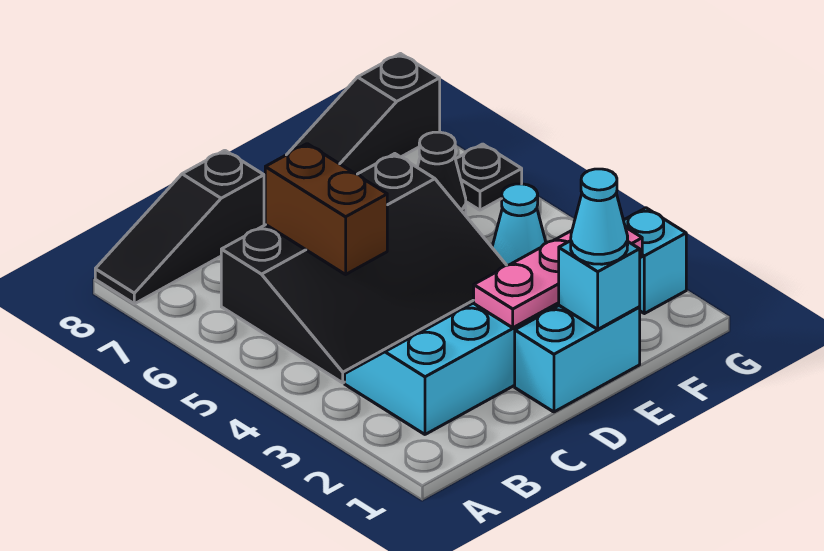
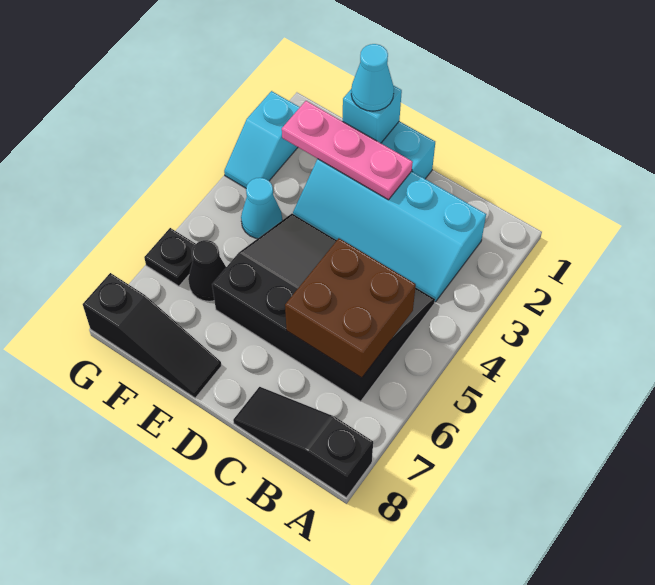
black 1x3 slope [95,150,264,304] -> black 1x3 slope turned to [233,387,373,497]
brown 1x2 brick [265,144,387,274] -> brown 2x2 brick [285,238,416,378]

